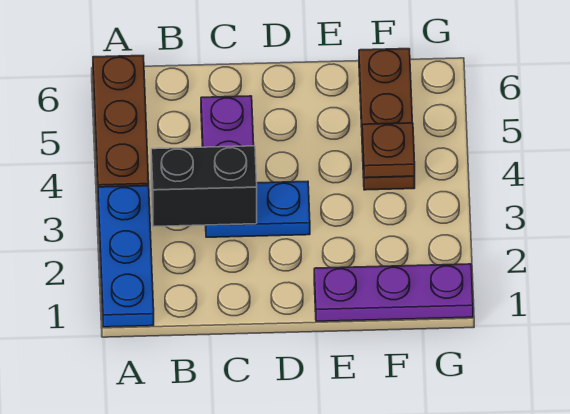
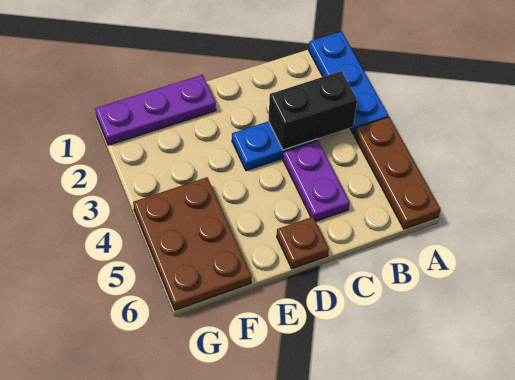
brown 1x3 plate [359,49,415,190] -> brown 2x3 plate [133,177,252,310]
brown 1x1 plate [362,123,415,178] -> brown 1x1 plate moved to [277,217,329,269]

